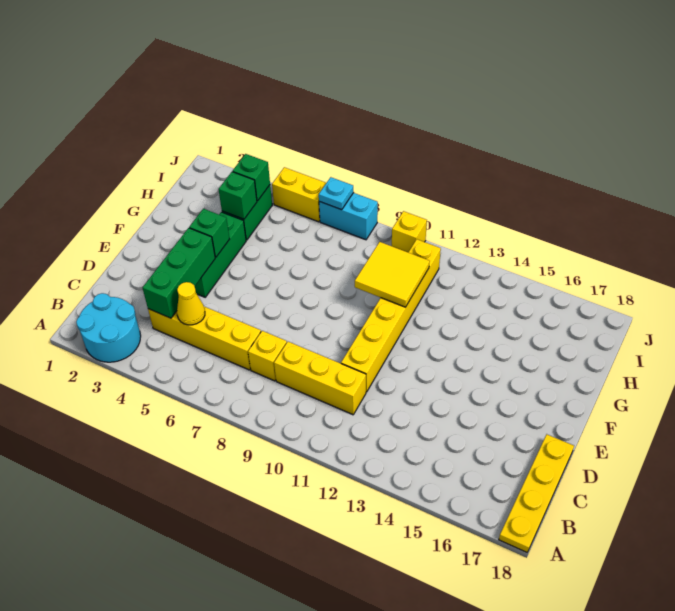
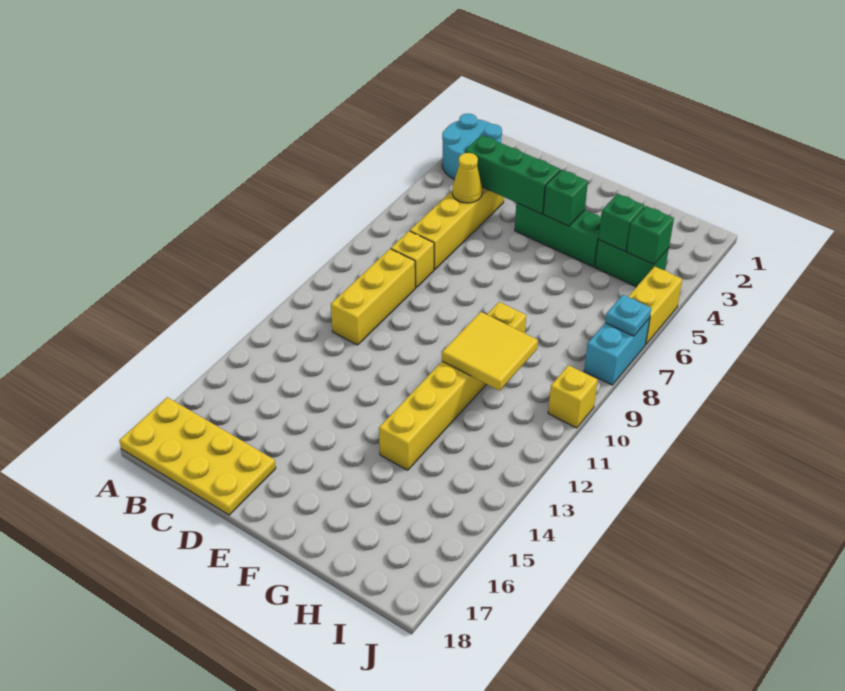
yellow 1x4 plate [499,434,574,553] -> yellow 2x4 plate [119,397,276,515]
yellow 1x6 brick [341,239,441,392] -> yellow 1x6 brick turned to [379,302,526,470]

